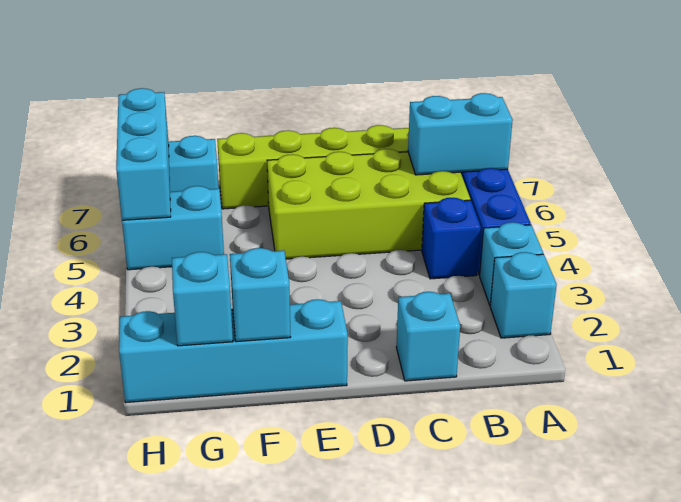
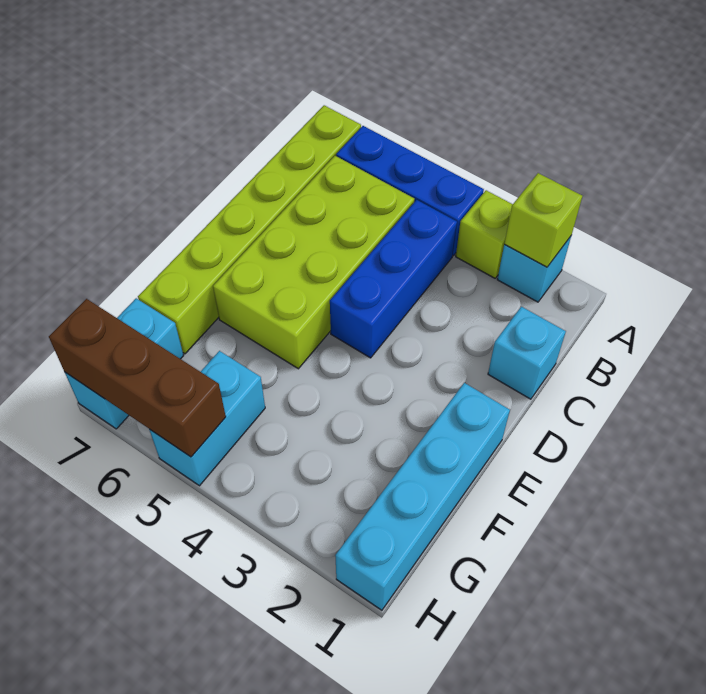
none -> lime 1x1 brick [504,173,582,267]
cyan 1x1 brick [480,222,543,305] -> lime 1x1 brick [456,190,513,278]
cyan 1x2 brick [408,93,513,175] -> none
blue 1x1 brick [422,198,481,279] -> blue 1x3 brick [330,200,457,358]
cyan 1x1 brick [230,248,290,342] -> none
cyan 1x1 brick [172,252,233,346] -> none
cyan 1x3 brick [116,88,171,220] -> brown 1x3 brick [49,299,226,457]

